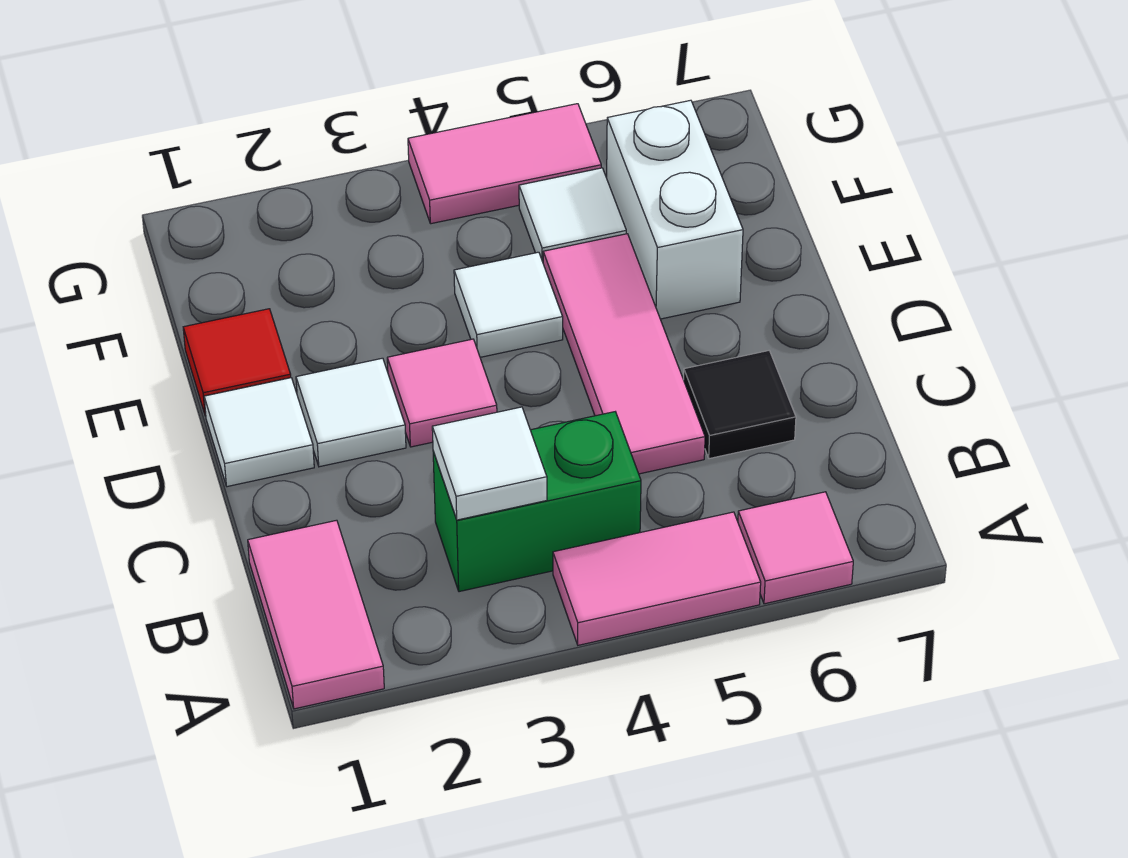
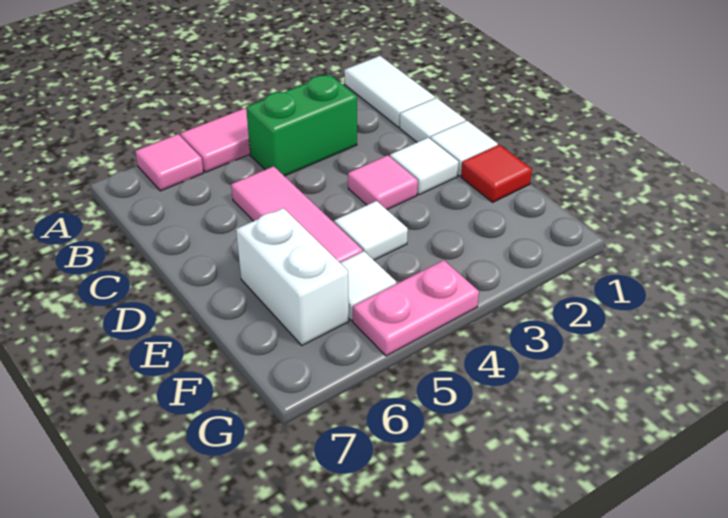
pink 1x2 tile [248,520,384,709] -> white 1x2 tile [344,56,435,127]
white 1x1 tile [432,407,547,520] -> white 1x1 tile moved to [400,98,466,142]
black 1x1 tile [684,351,796,459] -> none
pink 1x2 tile [408,104,601,224] -> pink 1x2 plate [353,260,479,356]

